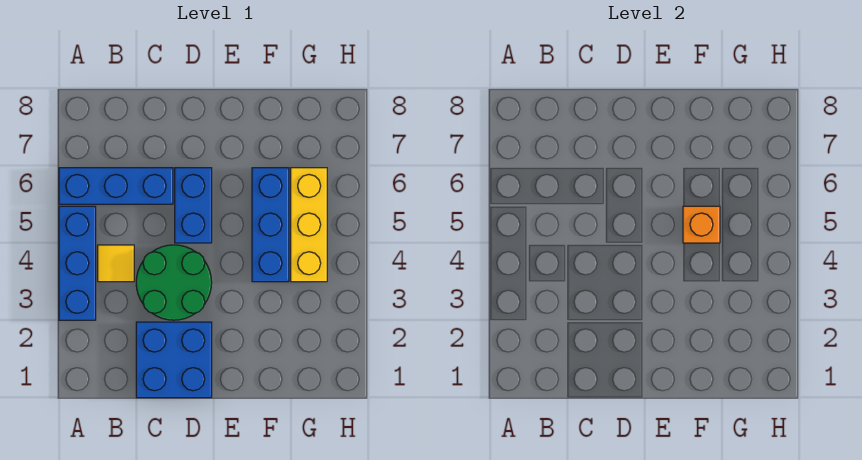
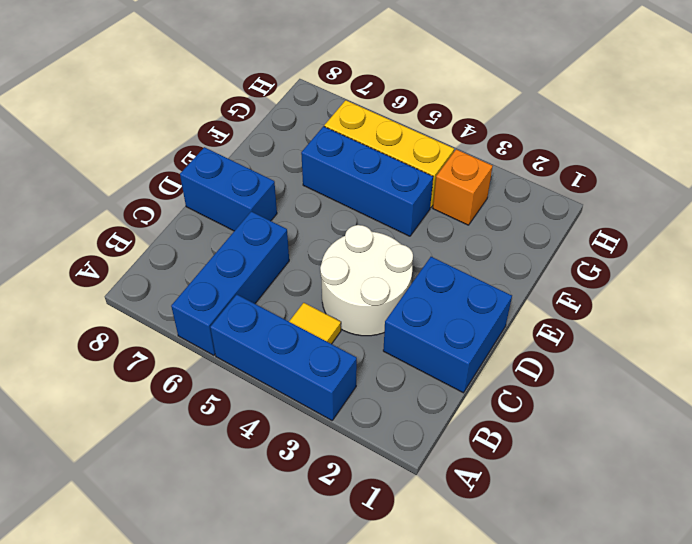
green 2x2 round brick [136,245,212,320] -> white 2x2 round brick [320,225,413,336]
blue 1x2 brick [175,168,212,243] -> blue 1x2 brick moved to [180,147,277,231]
orange 1x1 brick [683,206,720,243] -> orange 1x1 brick moved to [433,149,493,225]

